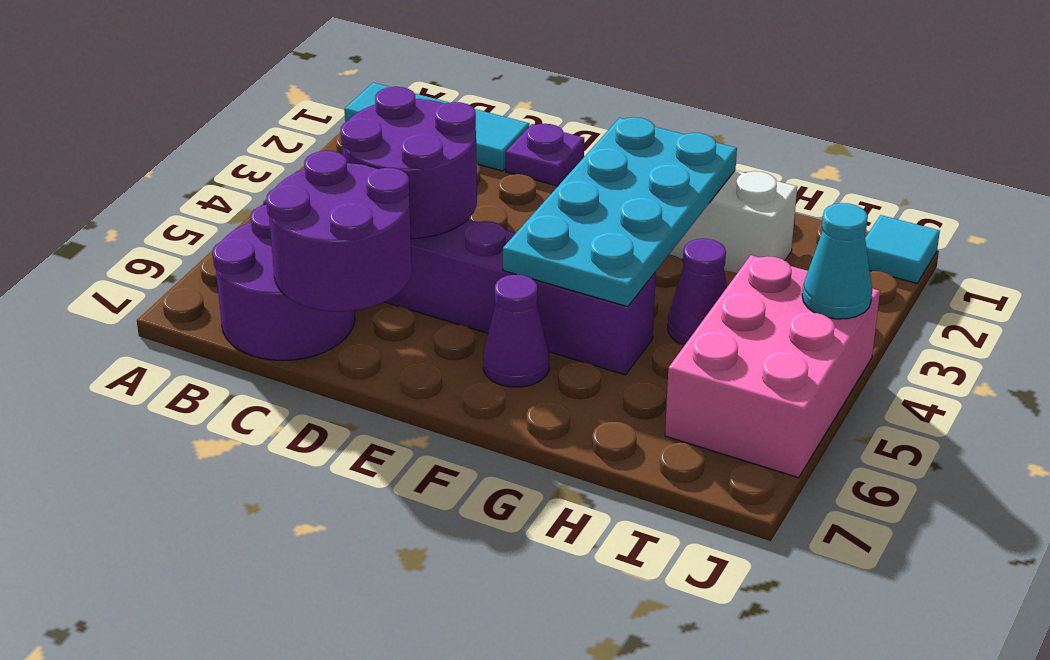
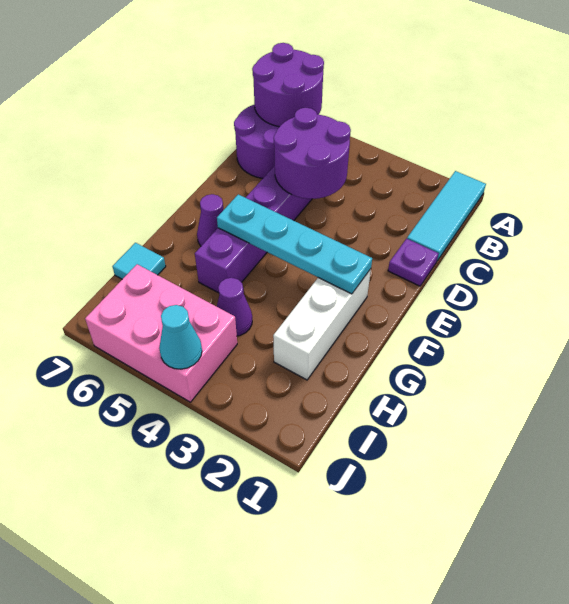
purple 2x2 round brick [266,151,412,312] -> purple 2x2 round brick moved to [252,43,324,127]
cyan 2x4 plate [503,117,737,307] -> cyan 1x4 plate [217,194,372,294]
cyan 1x1 tile [865,215,940,283] -> cyan 1x1 tile moved to [113,243,166,279]

